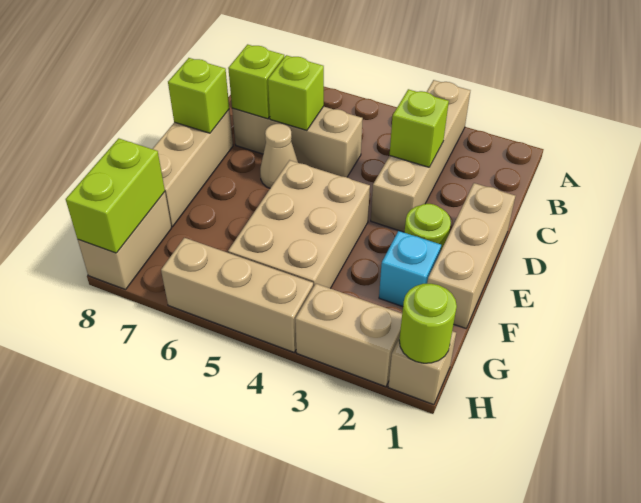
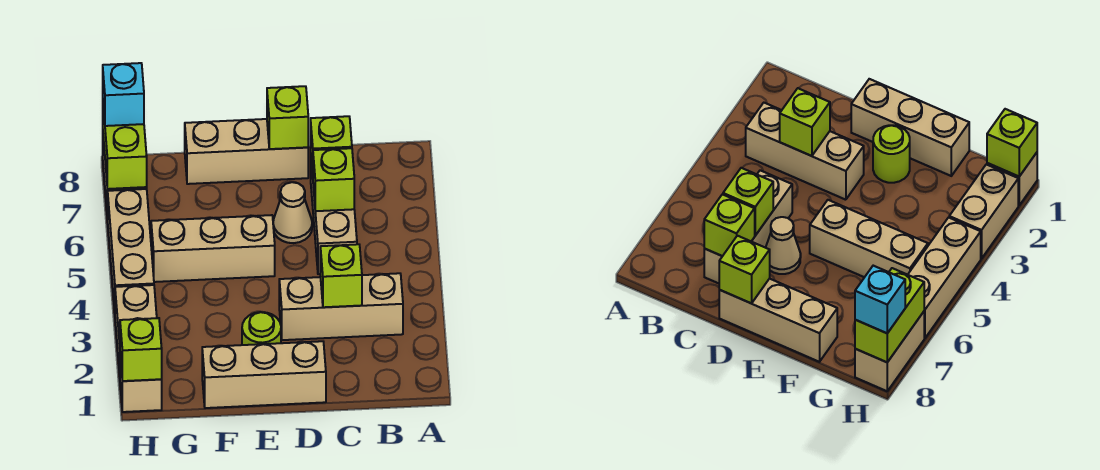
tan 1x4 brick [371,80,470,232] -> tan 1x3 brick [279,273,403,340]
tan 2x3 brick [228,160,370,288] -> tan 1x3 brick [151,215,275,282]
cyan 1x1 brick [379,231,441,307] -> cyan 1x1 brick moved to [103,63,144,126]
tan 1x2 brick [78,192,171,289] -> tan 1x2 brick turned to [855,312,924,391]
lime 1x2 brick [66,138,165,253] -> lime 1x2 brick turned to [103,107,147,189]
lime 1x1 round brick [399,284,457,363] -> lime 1x1 brick [120,318,162,381]

